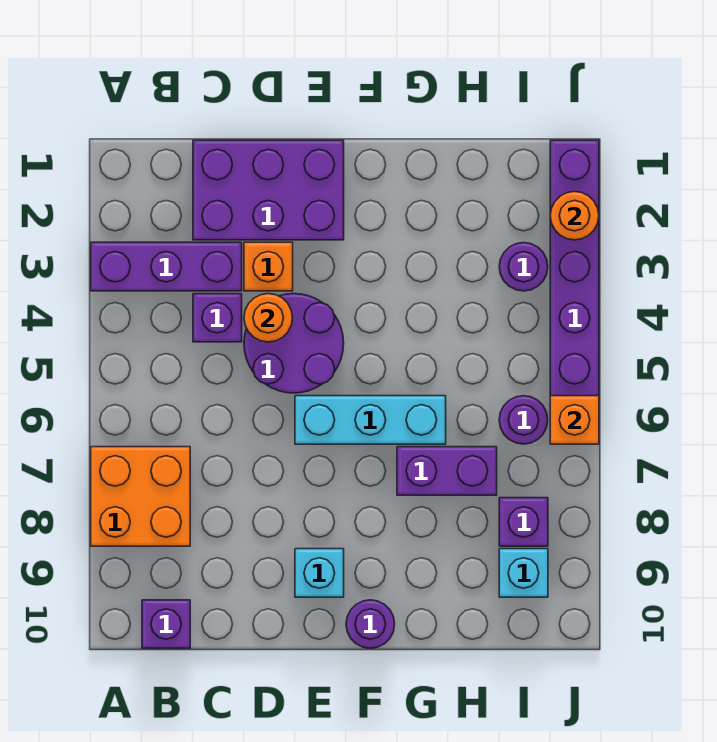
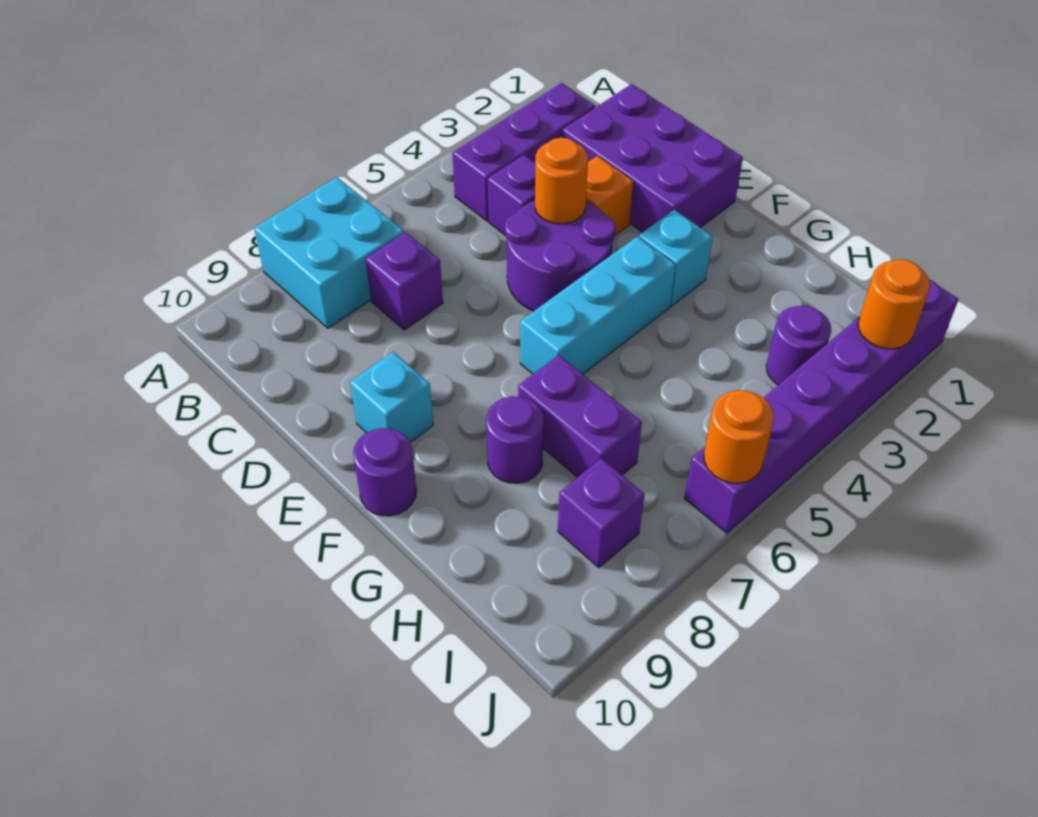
purple 1x3 brick [91,242,242,291] -> purple 1x3 brick turned to [452,83,595,221]
orange 2x2 brick [91,447,190,546] -> cyan 2x2 brick [254,177,404,328]
purple 1x1 brick [142,600,190,648] -> purple 1x1 brick moved to [366,232,443,330]
cyan 1x3 brick [295,396,446,444] -> cyan 1x3 brick turned to [520,237,676,374]
purple 1x1 round brick [499,396,548,444] -> purple 1x1 round brick moved to [486,396,544,483]
cyan 1x1 brick [499,549,548,597] -> cyan 1x1 brick moved to [639,210,713,306]
orange 1x1 brick [550,396,599,444] -> orange 1x1 round brick [704,390,774,483]

